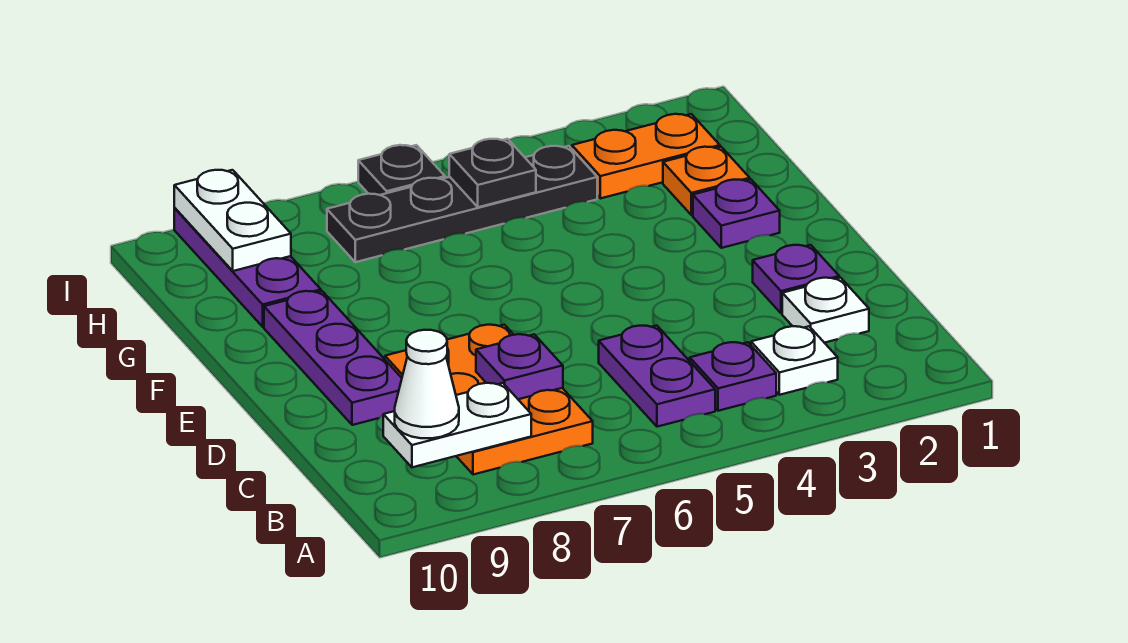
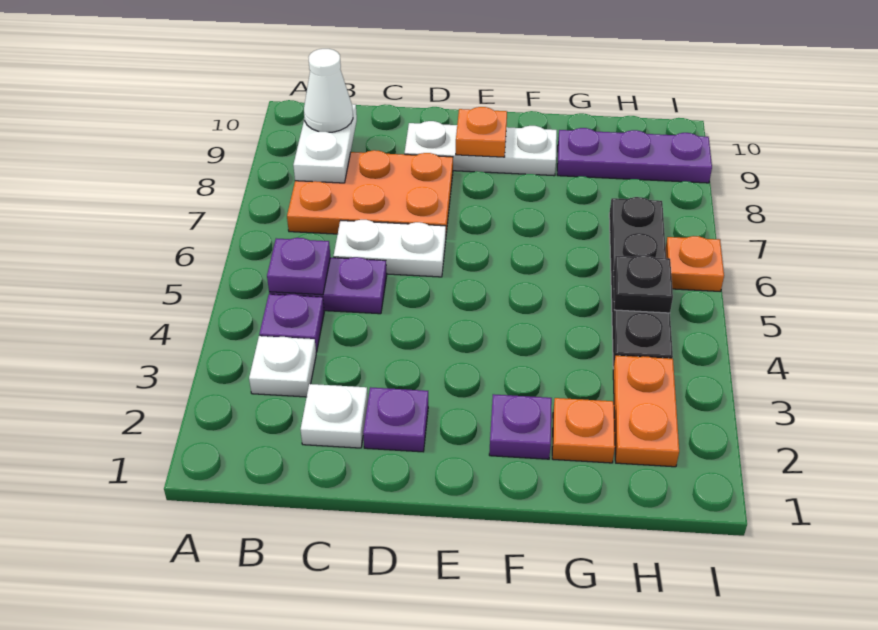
purple 1x1 plate [476,334,563,399] -> purple 1x1 plate moved to [267,238,330,295]
purple 1x3 plate [264,291,402,425] -> white 1x3 plate [404,121,557,176]
none -> orange 1x1 plate [456,107,507,157]
white 1x2 plate [174,170,291,271] -> white 1x2 plate moved to [334,220,446,277]
black 1x1 plate [358,145,445,195] -> orange 1x1 plate [666,236,724,292]

